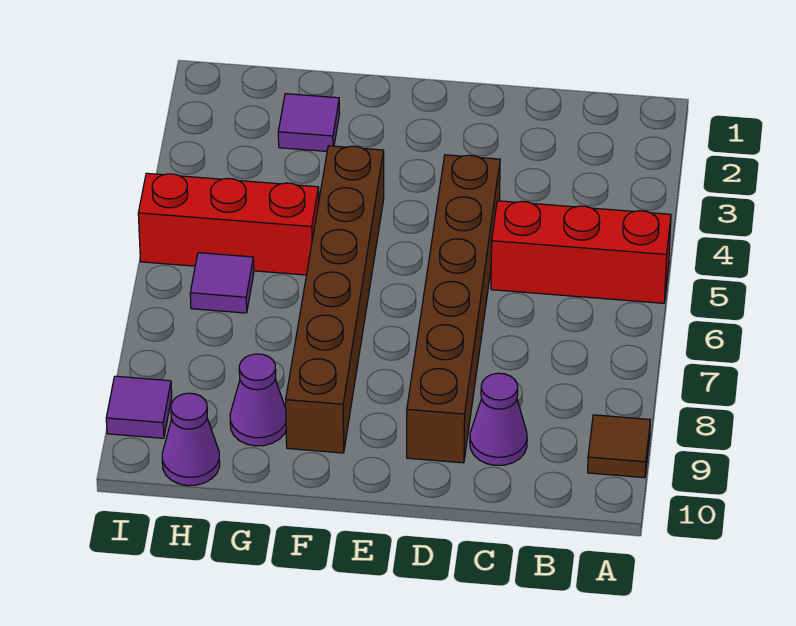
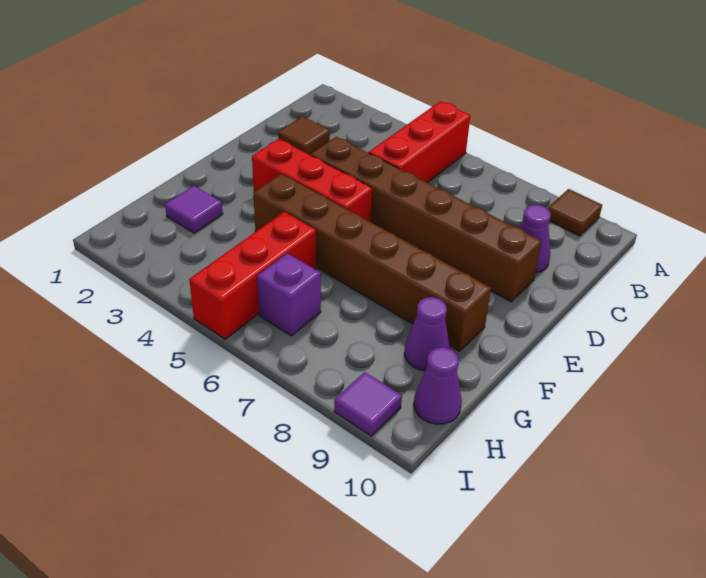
none -> brown 1x1 tile [278,116,330,155]
none -> red 1x3 brick [252,139,372,222]
purple 1x1 tile [190,253,254,313] -> purple 1x1 brick [257,253,321,336]

